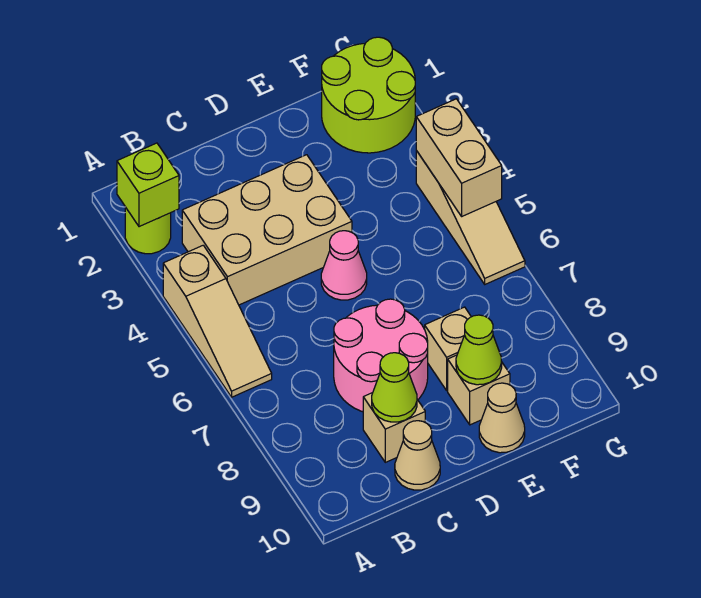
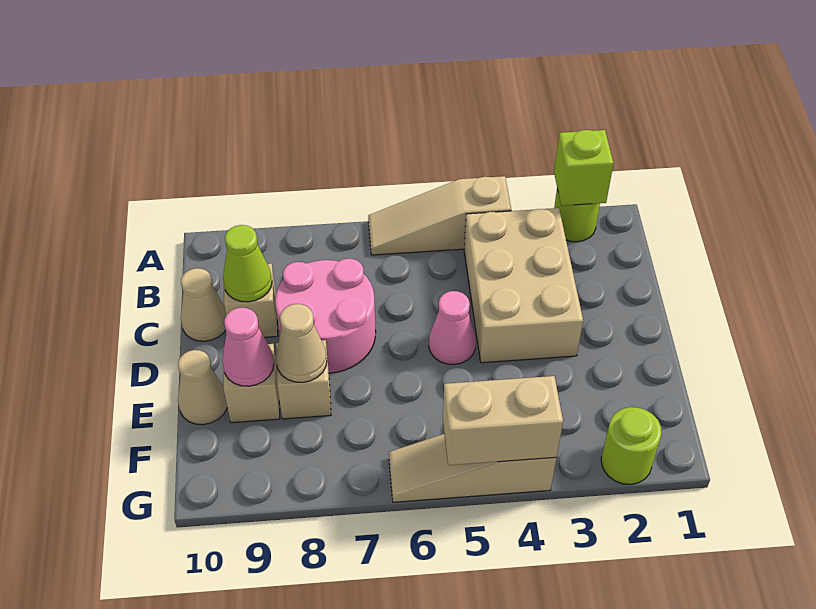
none -> tan 1x1 cone [276,304,327,382]
lime 1x1 cone [456,315,502,385] -> pink 1x1 cone [222,308,274,386]
lime 2x2 round brick [322,37,415,153] -> lime 1x1 round brick [601,407,662,484]

